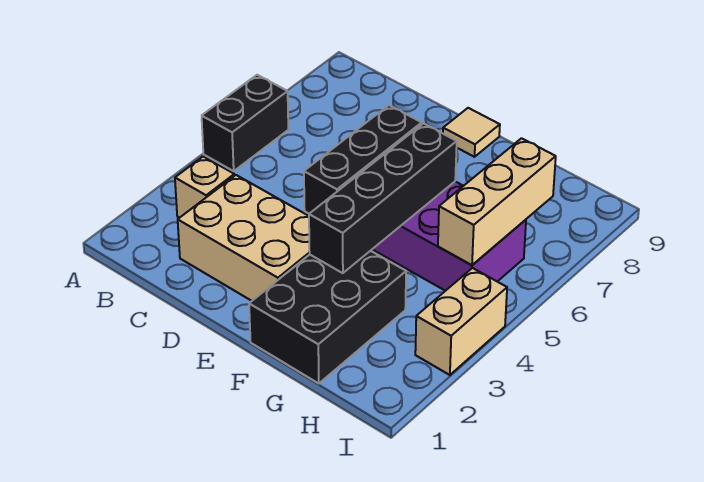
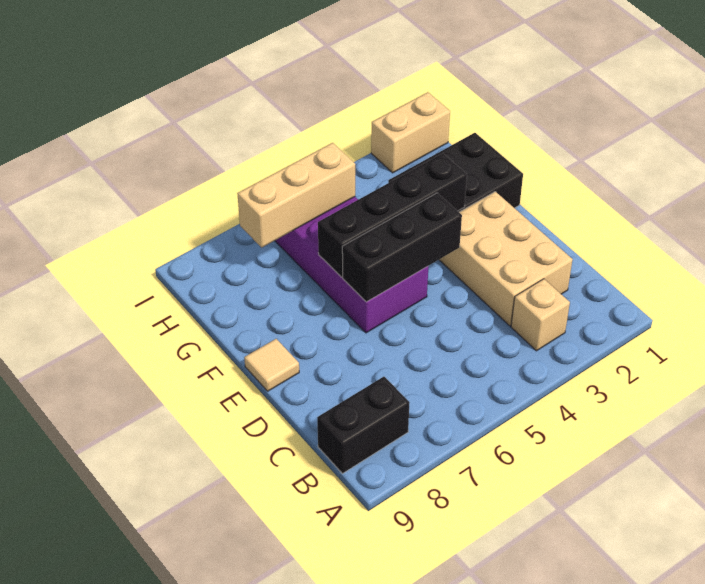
black 1x2 brick [202,75,288,171] -> black 1x2 brick moved to [317,377,410,474]
tan 1x2 brick [415,268,507,375] -> tan 1x2 brick moved to [371,92,450,173]

